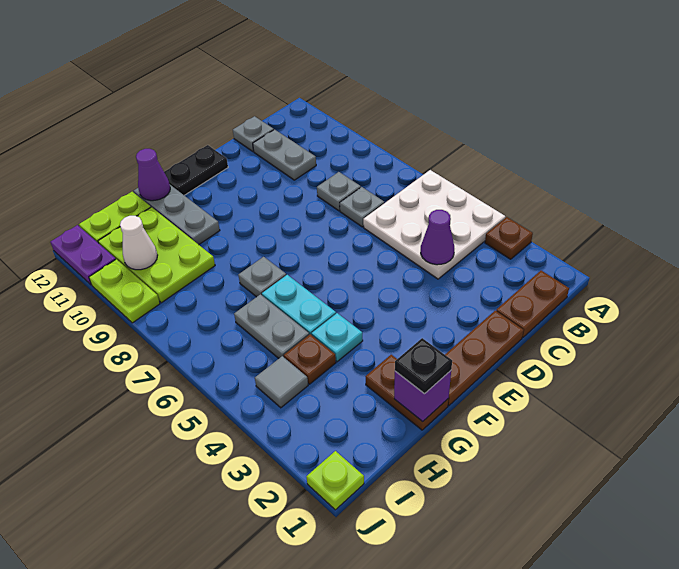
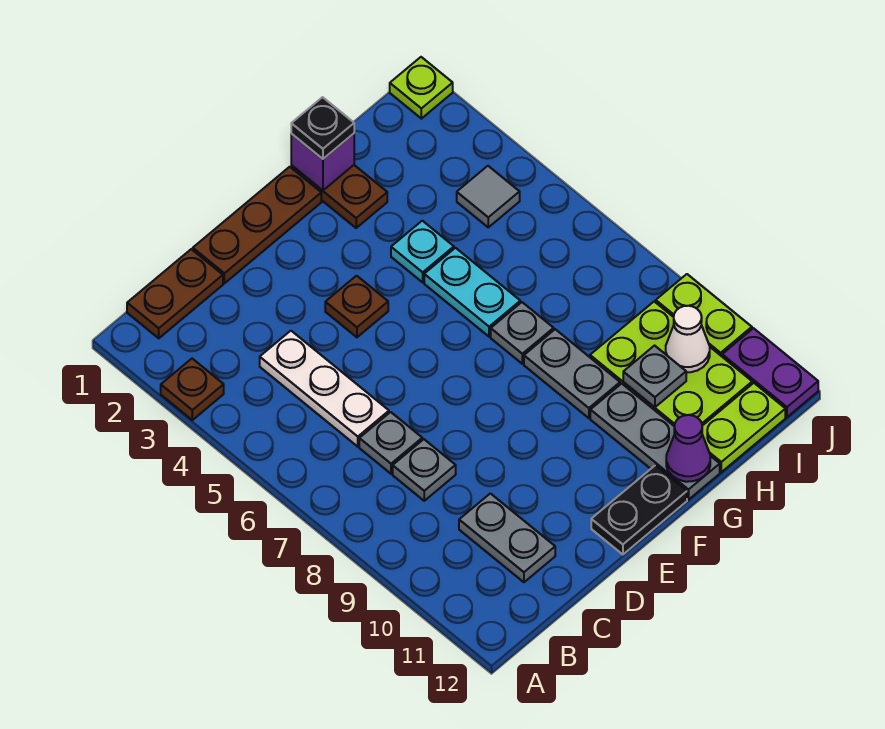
white 3x3 plate [363,170,505,279] -> white 1x3 plate [260,331,389,447]
purple 1x1 cone [421,210,454,265] -> none
grey 1x1 plate [233,116,274,152] -> grey 1x1 plate moved to [623,346,686,407]
brown 1x1 plate [284,334,336,384] -> brown 1x1 plate moved to [325,276,388,337]
grey 1x2 plate [234,294,309,358] -> grey 1x2 plate moved to [524,329,620,418]

